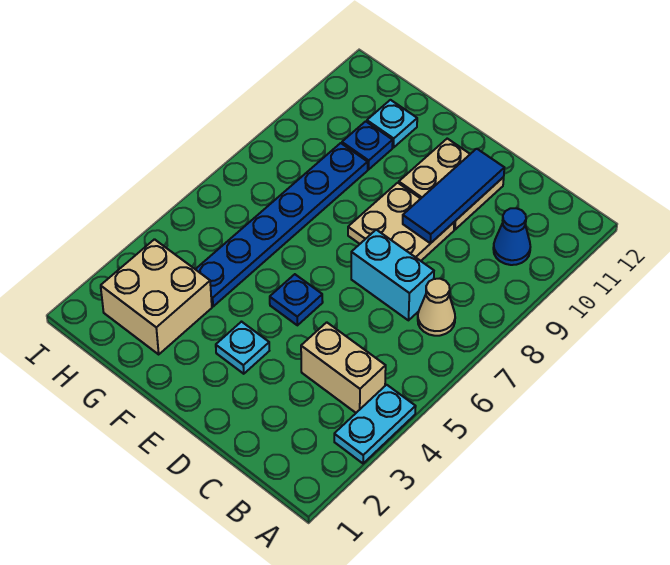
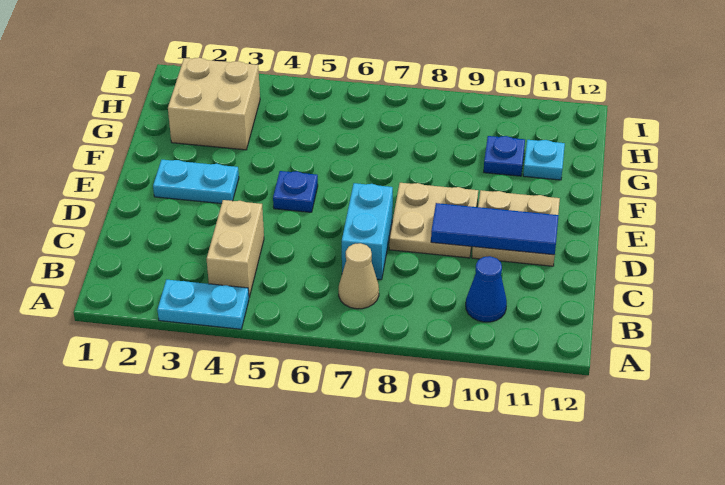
cyan 1x1 plate [216,322,269,374] -> cyan 1x2 plate [153,160,239,204]
blue 1x6 plate [195,143,368,307] -> none

